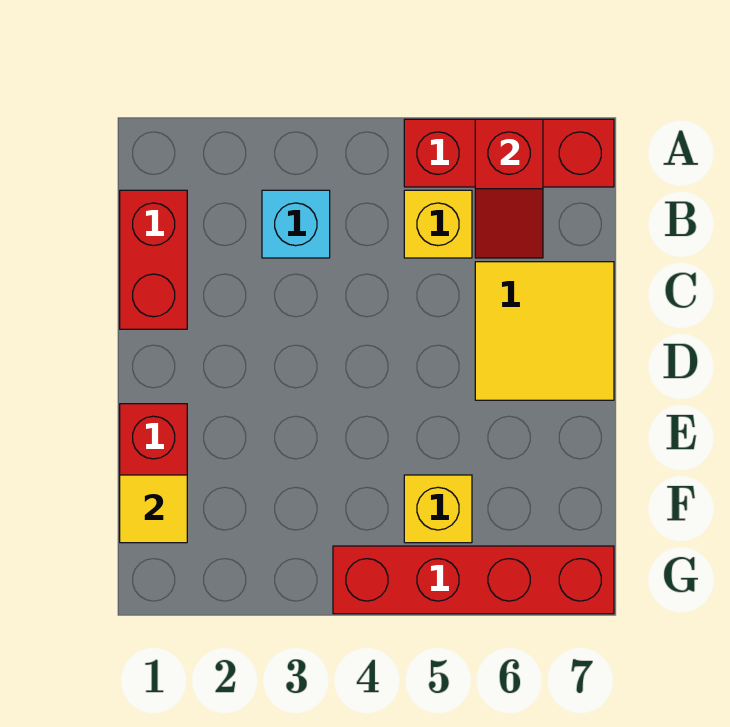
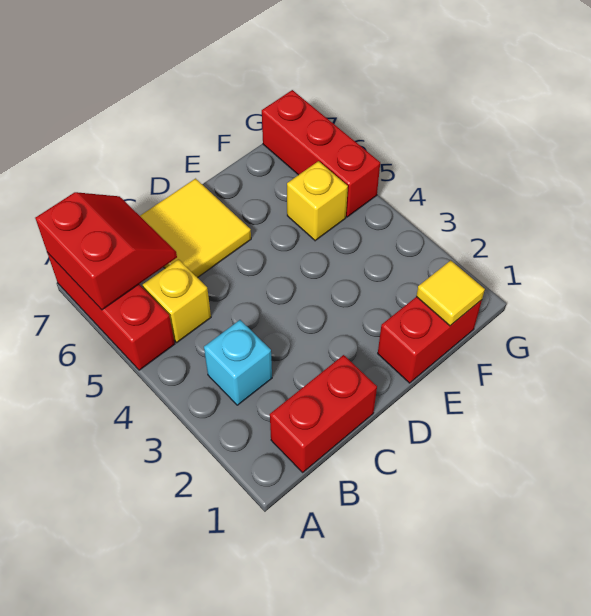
red 1x2 slope [475,119,543,258] -> red 2x2 slope [35,192,177,310]
red 1x4 brick [333,546,614,614] -> red 1x3 brick [262,90,380,217]

